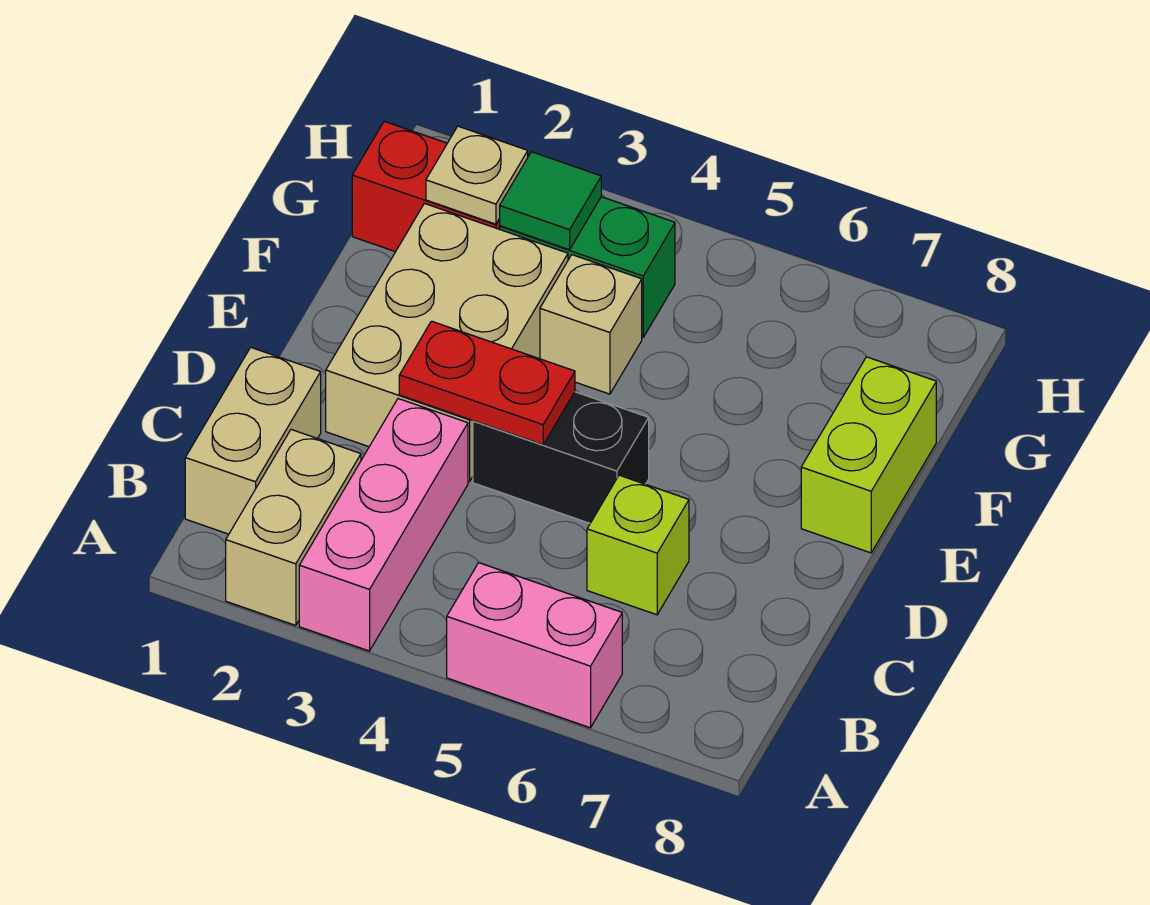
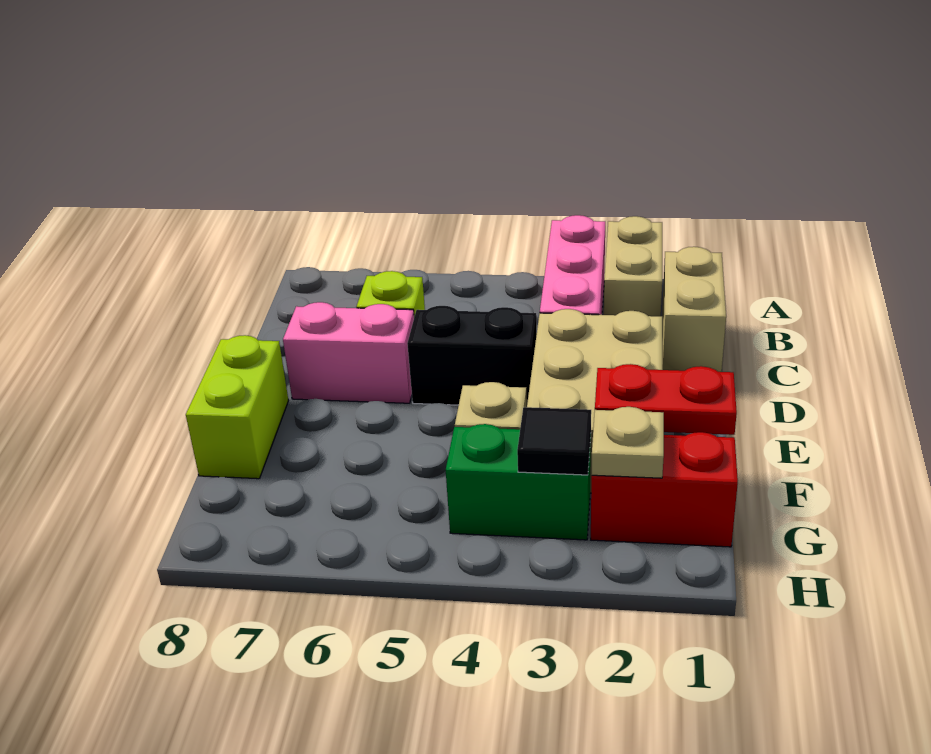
pink 1x2 brick [447,563,622,728] -> pink 1x2 brick moved to [283,302,414,403]
red 1x2 plate [399,321,575,445] -> red 1x2 plate moved to [595,364,737,435]
green 1x1 tile [500,152,601,250] -> black 1x1 tile [517,407,591,475]

